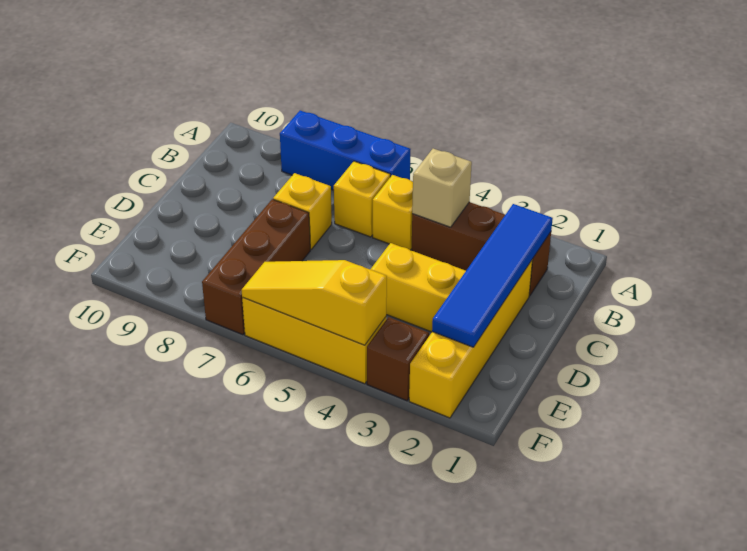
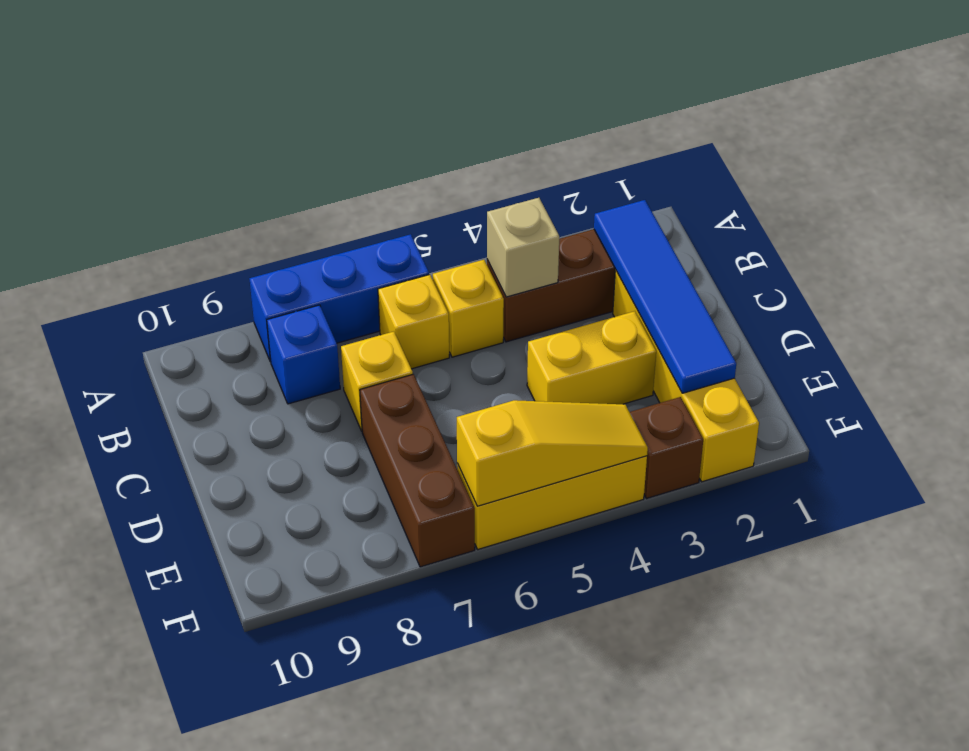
none -> blue 1x1 brick [267,305,340,404]
yellow 1x3 slope [242,260,387,345] -> yellow 1x3 slope turned to [457,400,648,506]

